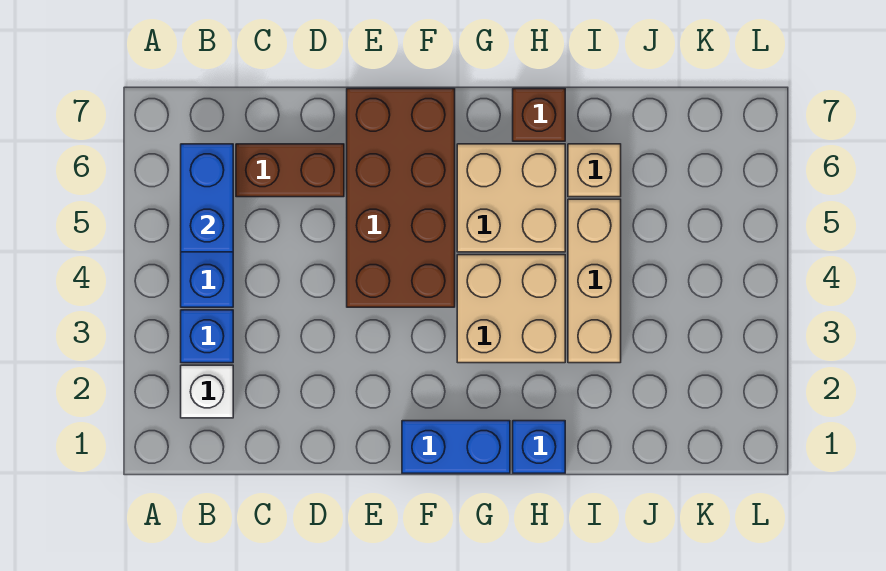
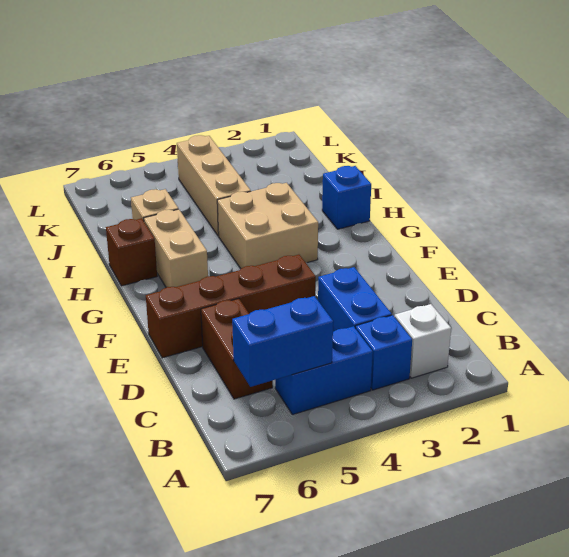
brown 2x4 brick [347,89,455,307] -> brown 1x4 brick [146,255,316,358]
blue 1x2 brick [402,421,510,473] -> blue 1x2 brick moved to [318,267,392,332]
tan 2x2 brick [457,144,565,252] -> tan 1x2 brick [144,209,208,287]
tan 1x3 brick [568,199,621,363] -> tan 1x3 brick turned to [177,135,251,236]

